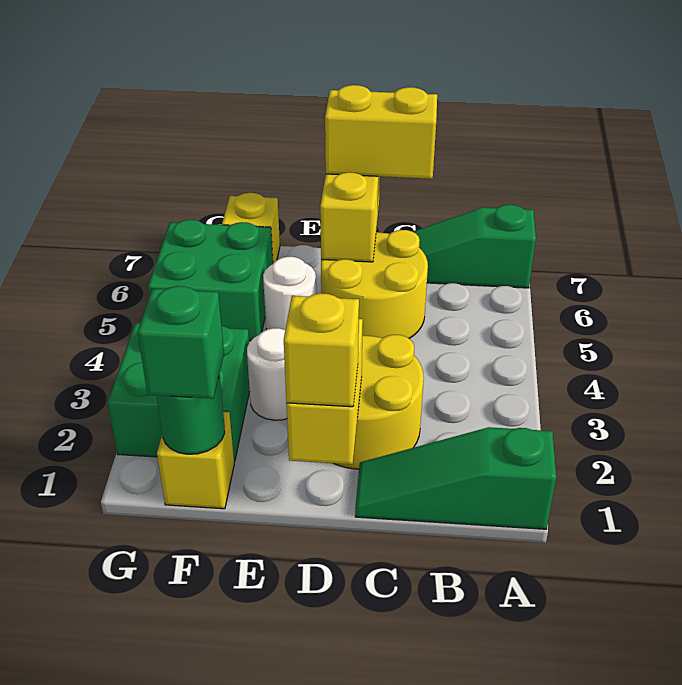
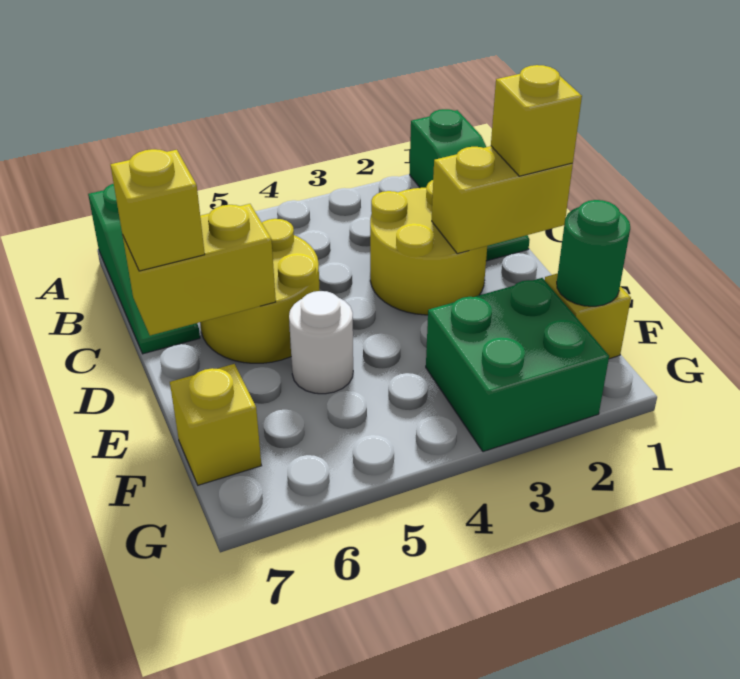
yellow 1x2 brick [325,85,437,179] -> yellow 1x1 brick [110,149,205,271]
white 1x1 round brick [247,328,287,420] -> none
green 1x1 brick [137,286,224,399] -> none
green 2x2 brick [148,220,273,341] -> none

